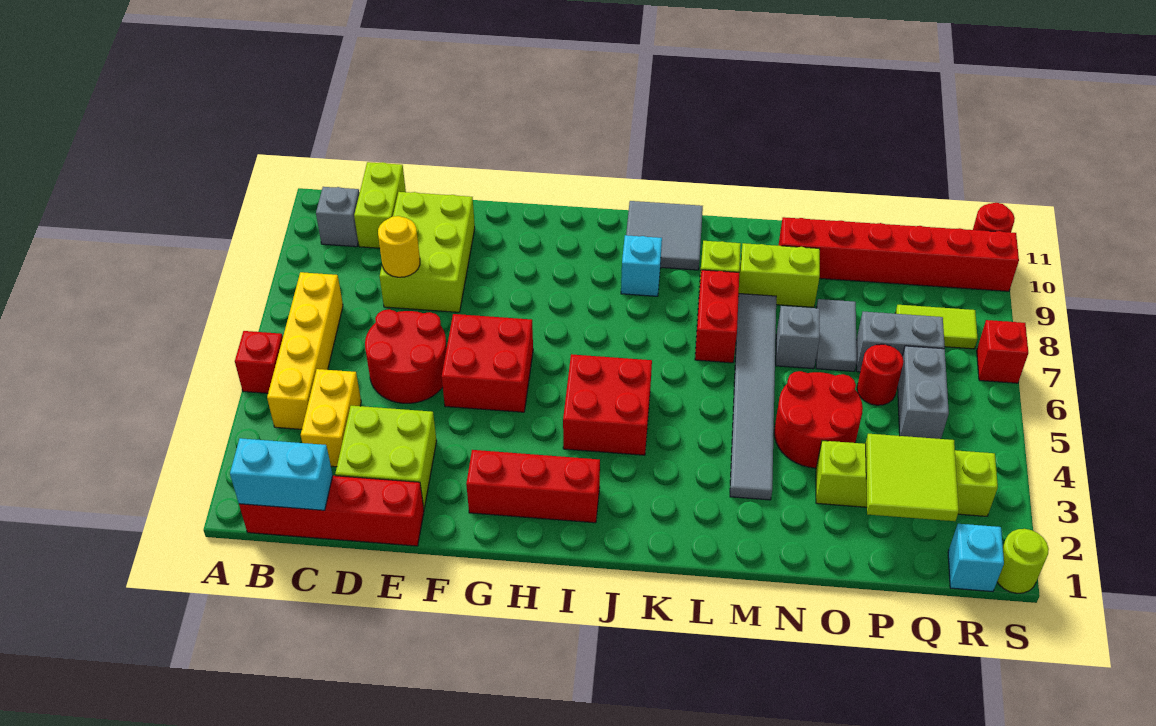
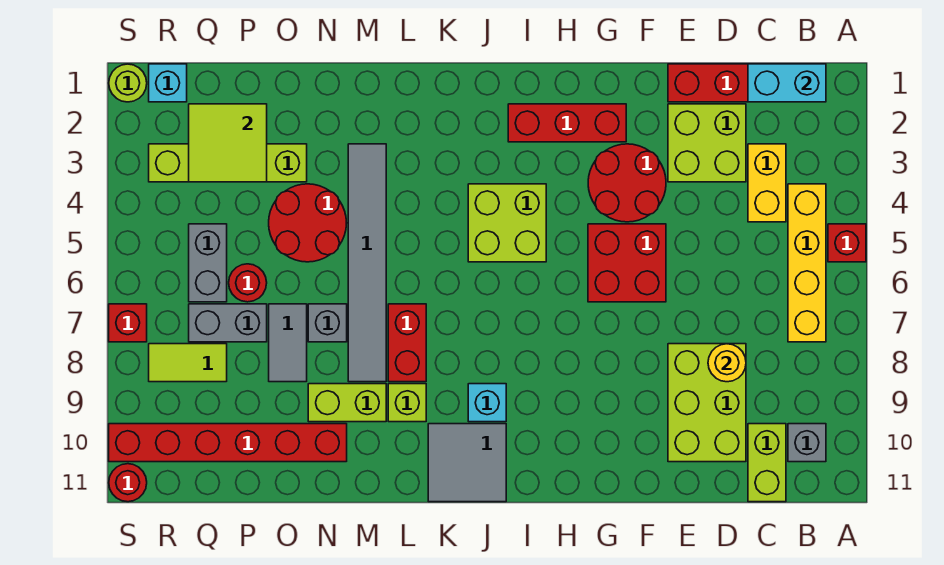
red 2x2 round brick [365,309,447,403] -> red 2x2 round brick moved to [588,144,666,222]
red 2x2 brick [563,354,652,455] -> lime 2x2 brick [468,184,546,262]

